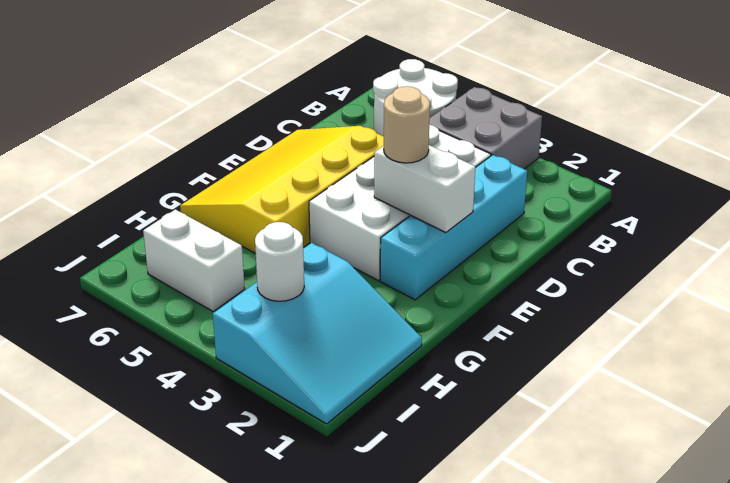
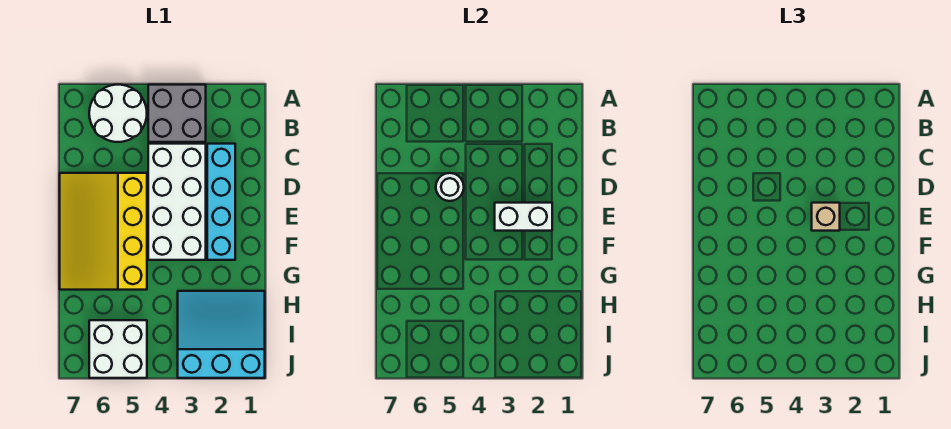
tan 1x1 round brick [384,86,430,163] -> tan 1x1 brick [812,203,840,231]
cyan 3x3 slope [213,243,422,424] -> cyan 3x3 slope turned to [178,291,265,378]
white 1x1 round brick [255,222,304,301] -> white 1x1 round brick moved to [436,173,464,201]
white 1x2 brick [143,210,245,311] -> white 2x2 brick [89,320,147,378]

